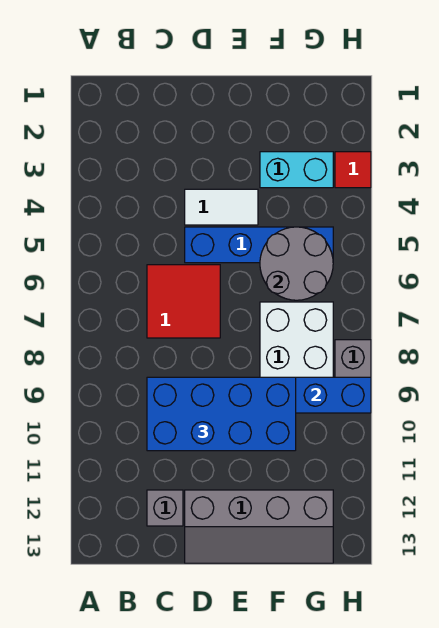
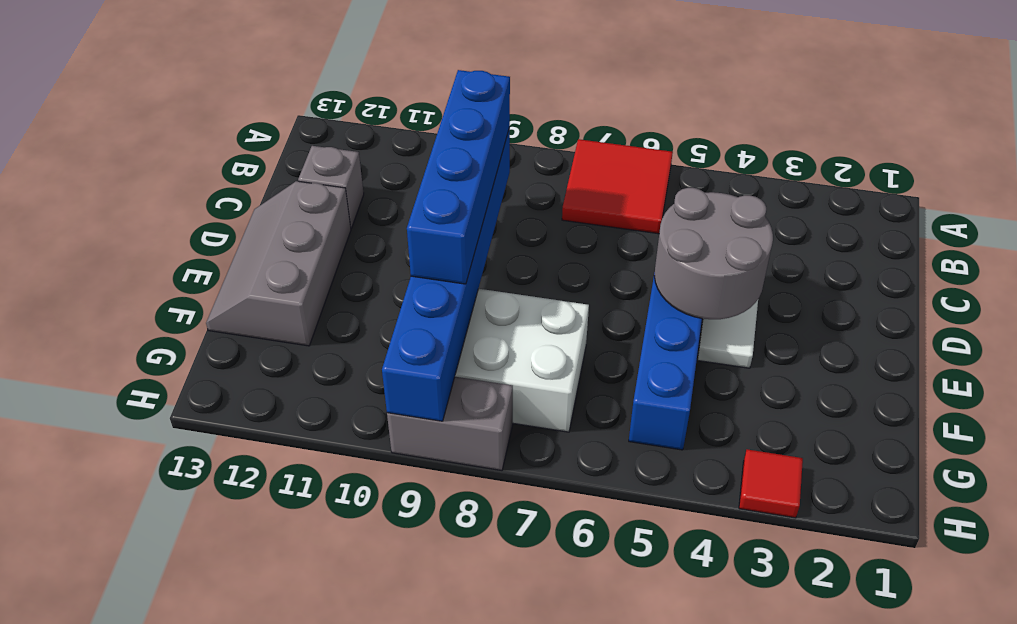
red 2x2 tile [147,265,220,338] -> red 2x2 tile moved to [562,139,673,234]
blue 2x4 brick [147,377,296,451] -> blue 1x4 brick [407,70,510,284]
grey 2x4 slope [185,490,333,563] -> grey 2x3 slope [206,181,351,346]
cyan 1x2 brick [260,152,333,188] -> none
grey 2x2 round brick [260,227,333,300] -> grey 2x2 round brick moved to [655,188,773,319]

